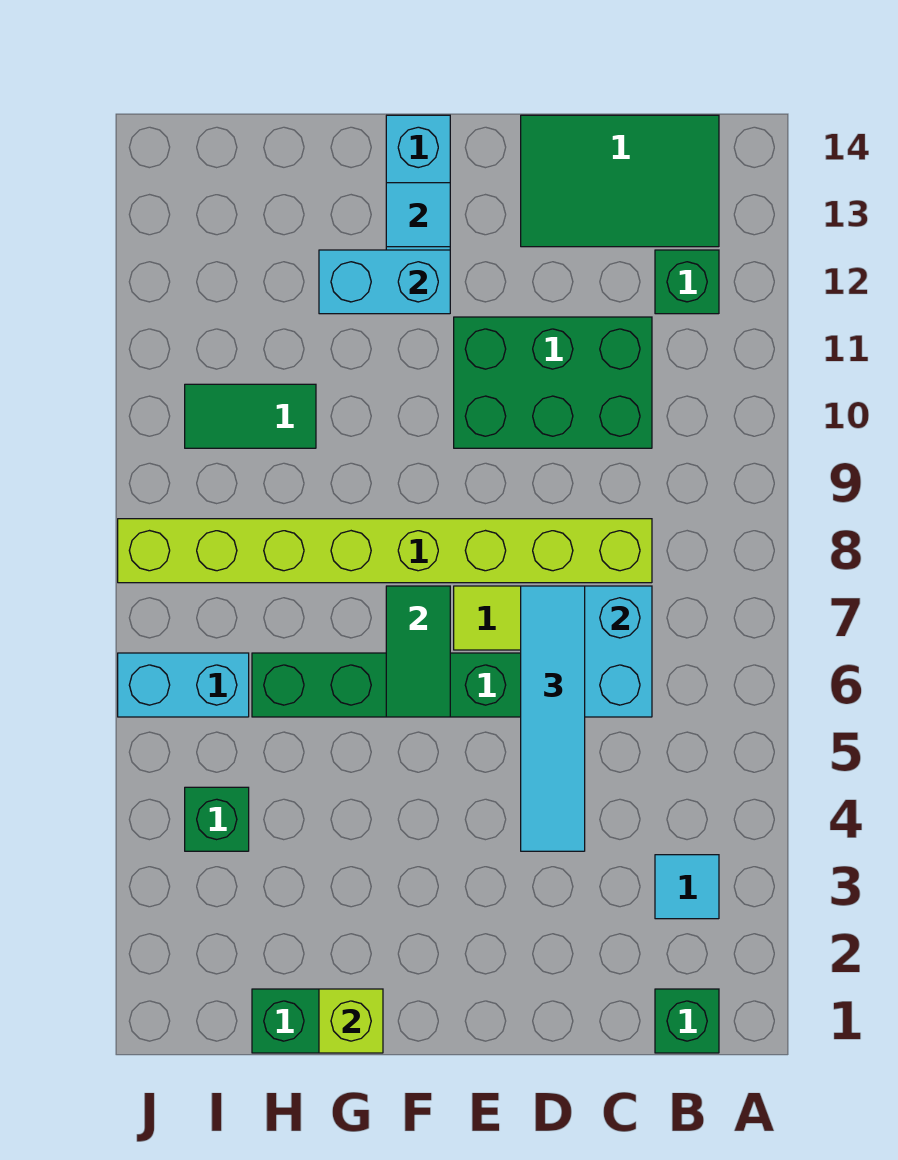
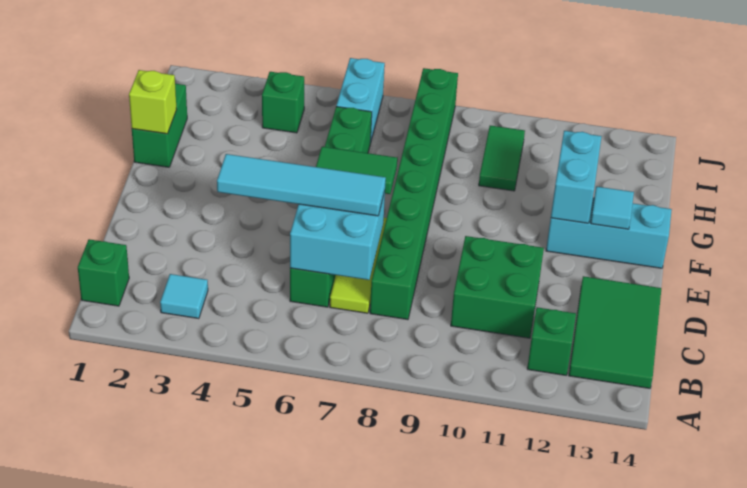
lime 1x8 brick [118,519,652,583] -> green 1x8 brick [370,68,458,320]
green 2x3 brick [454,317,652,448] -> green 2x2 brick [451,236,544,338]

